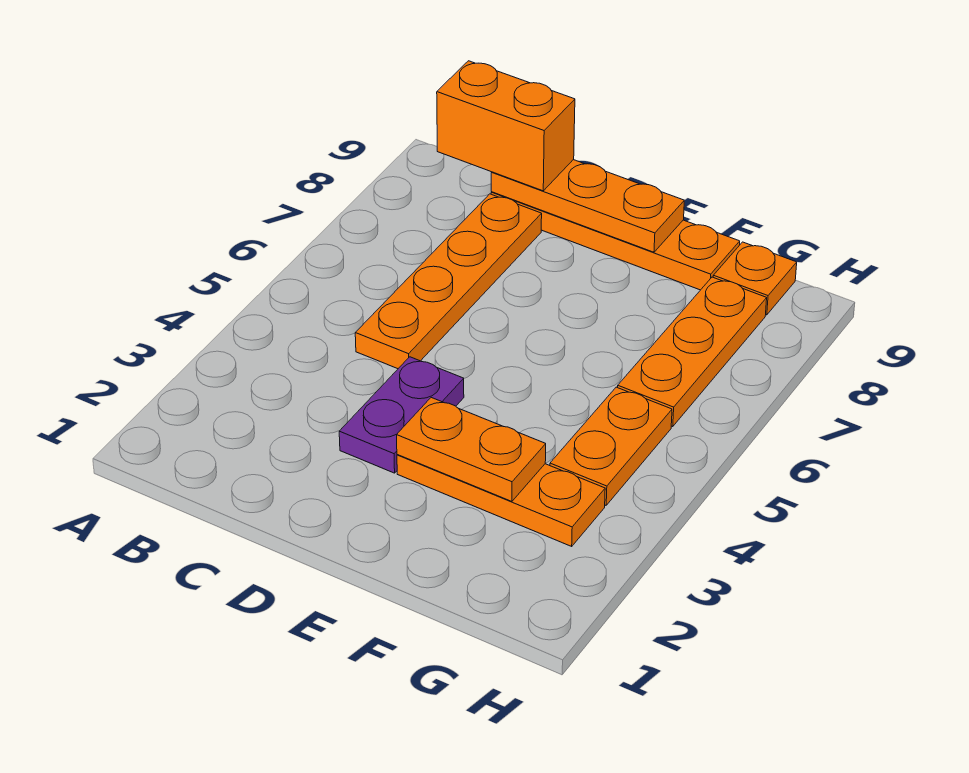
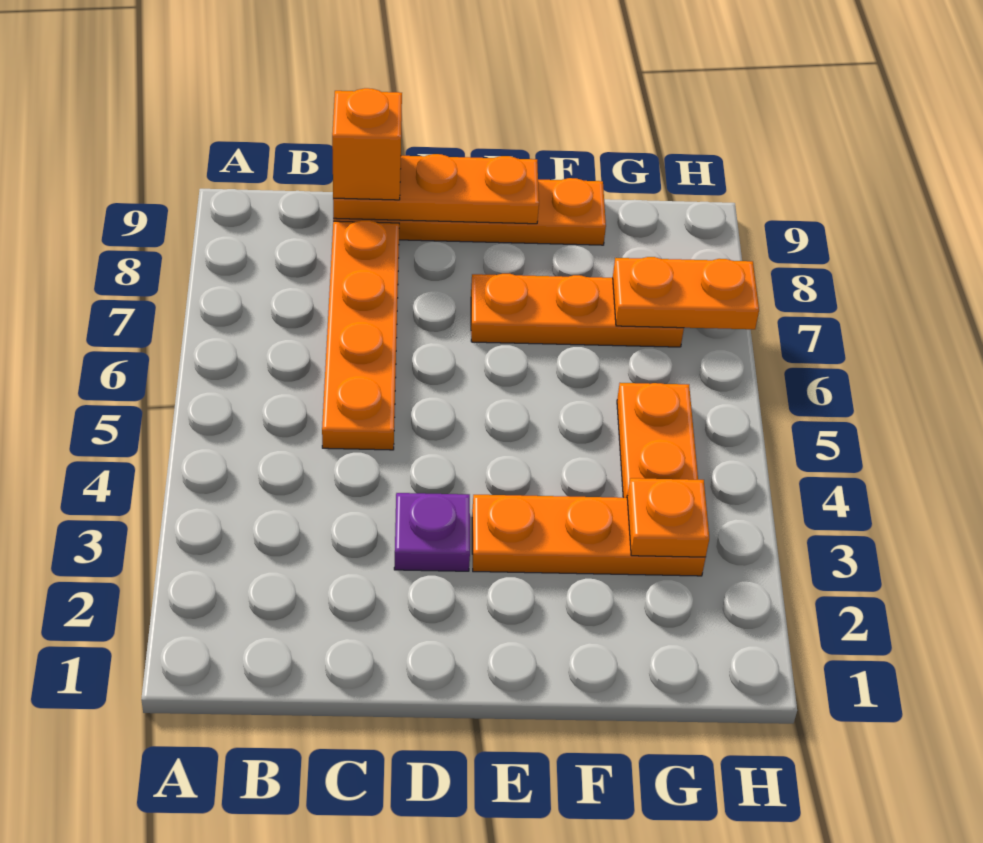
orange 1x2 brick [437,61,575,191] -> orange 1x1 brick [332,88,402,200]
purple 1x2 plate [339,357,464,473] -> purple 1x1 plate [394,493,470,571]
orange 1x2 plate [397,398,546,501] -> orange 1x2 plate moved to [613,257,759,329]
orange 1x3 plate [618,277,767,427] -> orange 1x3 plate turned to [471,274,684,347]
orange 1x1 plate [713,242,797,315] -> orange 1x1 plate moved to [627,478,709,557]

